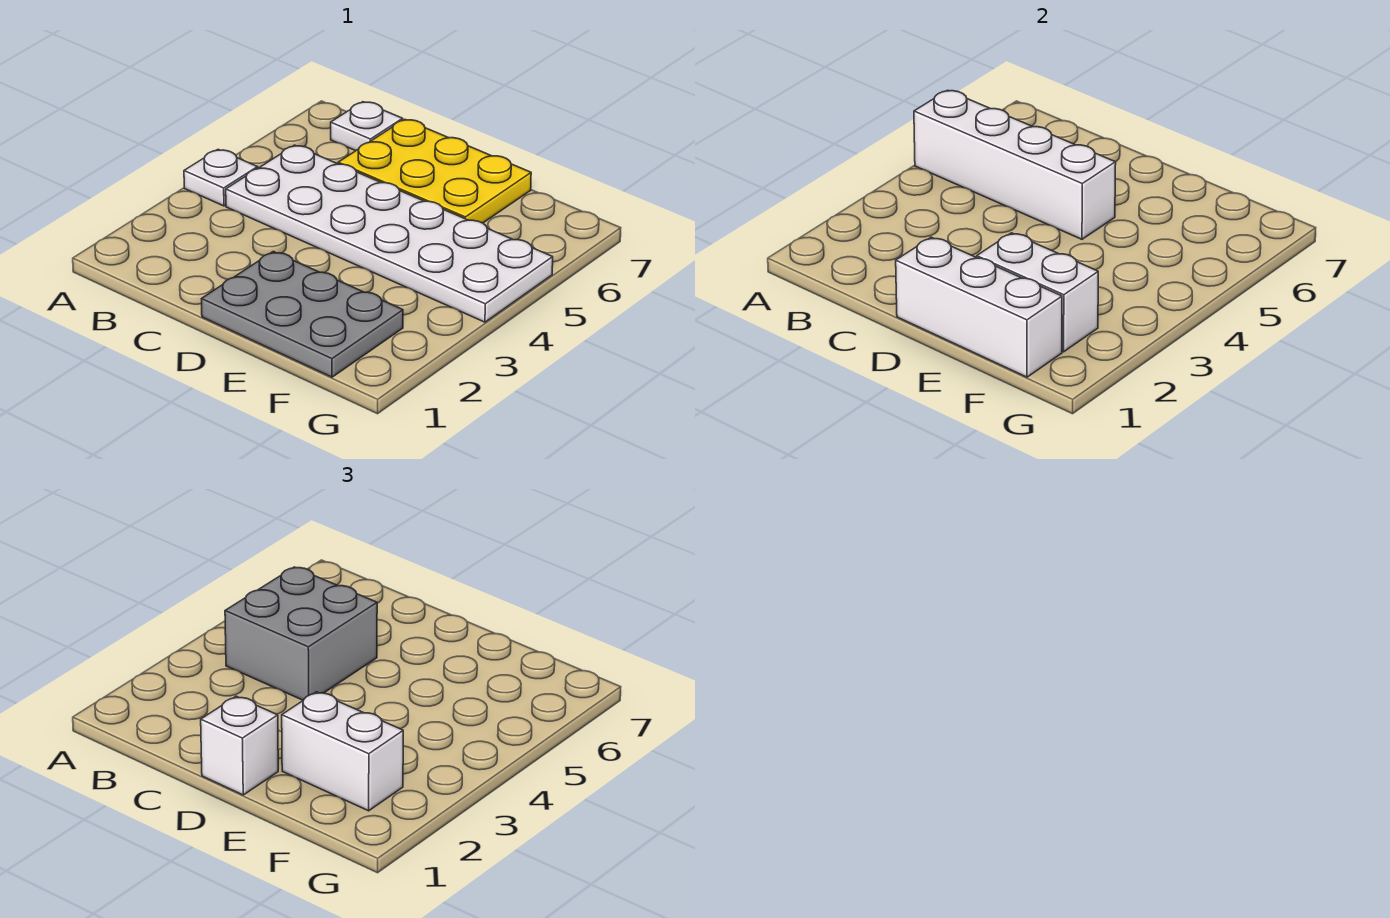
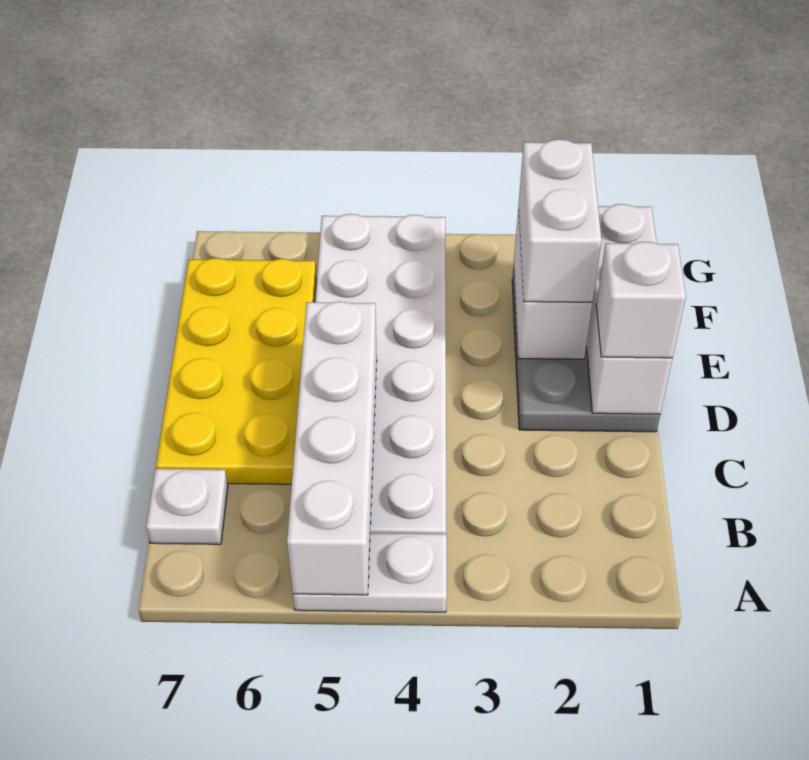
white 1x1 plate [184,150,258,206] -> white 1x2 plate [293,533,447,612]
grey 2x2 brick [225,567,377,700] -> none
yellow 2x3 plate [338,119,531,223] -> yellow 2x4 plate [156,258,316,484]

